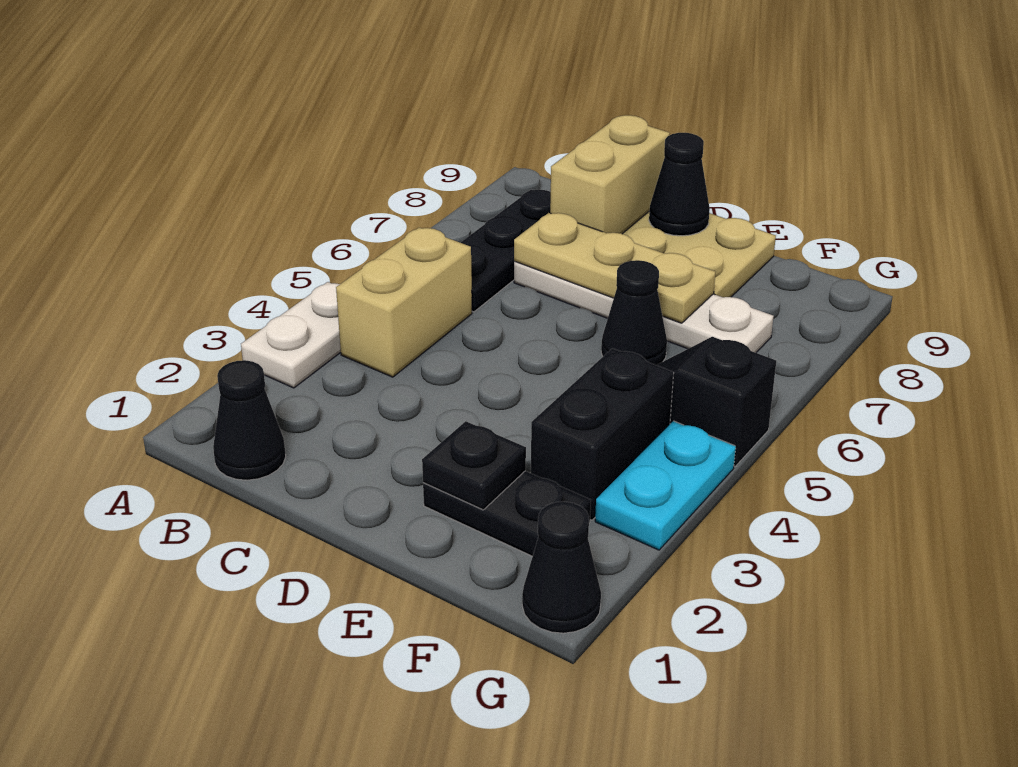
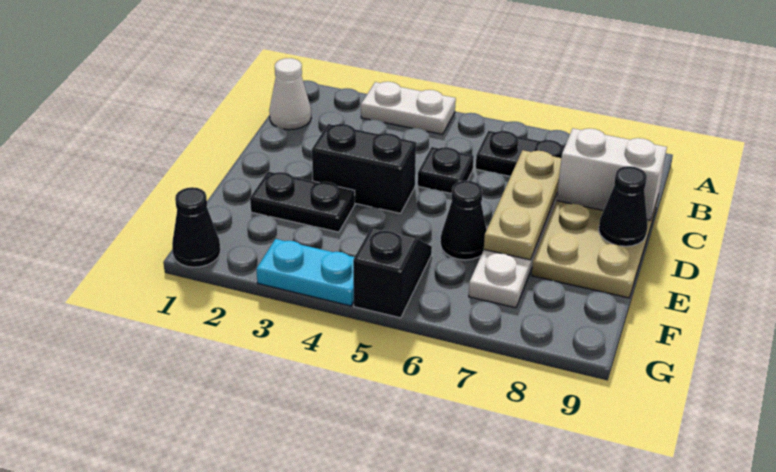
black 1x1 cone [213,360,286,480] -> white 1x1 cone [269,58,311,130]
tan 1x2 brick [336,227,472,377] -> none
tan 1x2 brick [550,115,670,234] -> white 1x2 brick [557,128,667,221]
black 1x2 plate [423,471,591,556] -> black 1x2 plate turned to [250,172,355,232]
black 1x1 plate [422,421,526,510] -> black 1x1 plate moved to [418,147,474,194]
black 1x2 brick [531,348,674,520] -> black 1x2 brick moved to [312,124,416,213]

